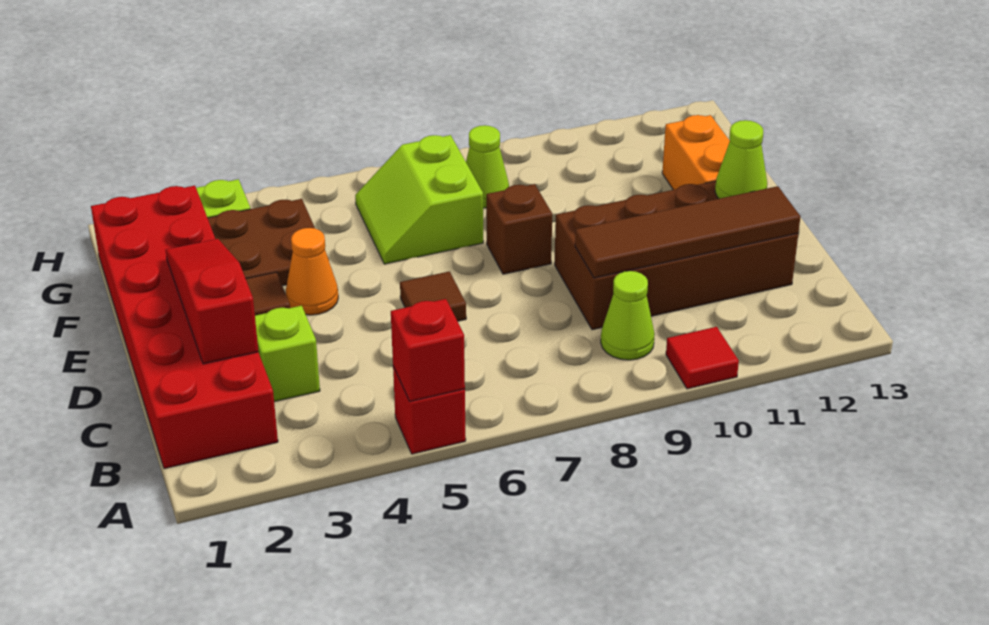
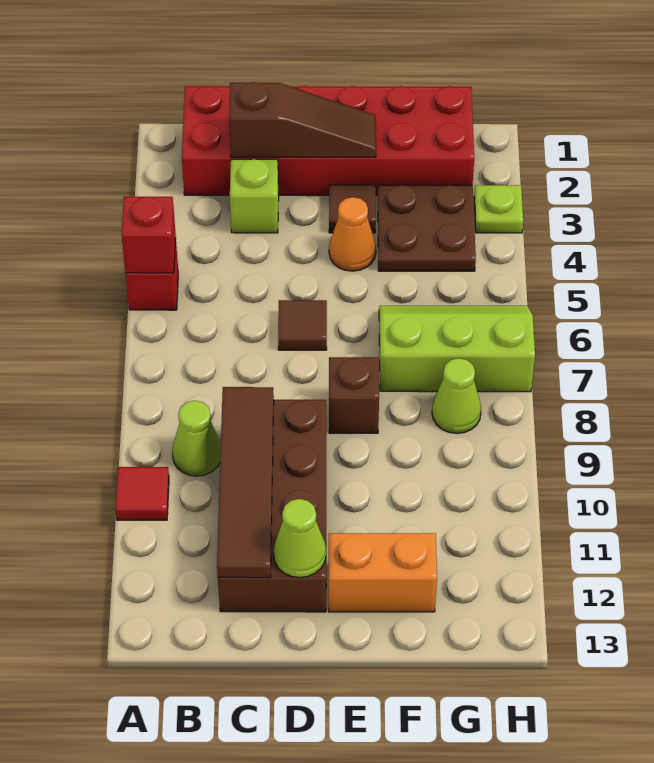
red 1x3 slope [166,239,259,364] -> brown 1x3 slope [229,82,376,157]
lime 2x2 slope [355,135,483,264] -> lime 2x3 slope [379,306,535,392]

